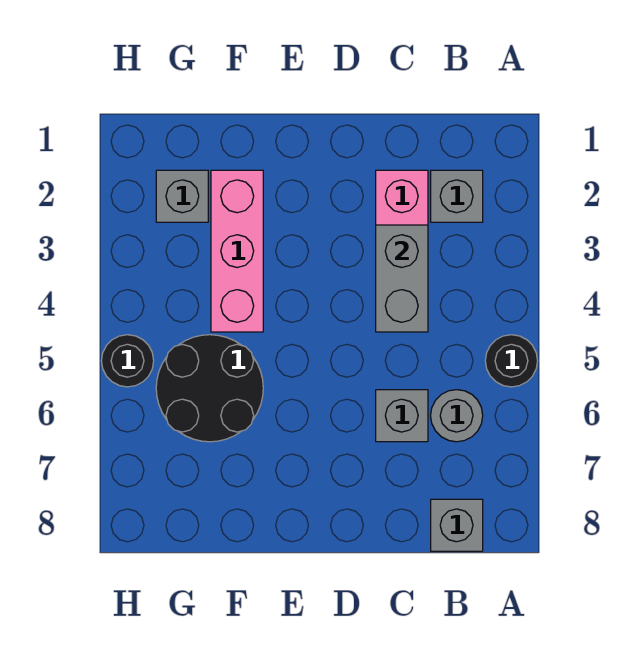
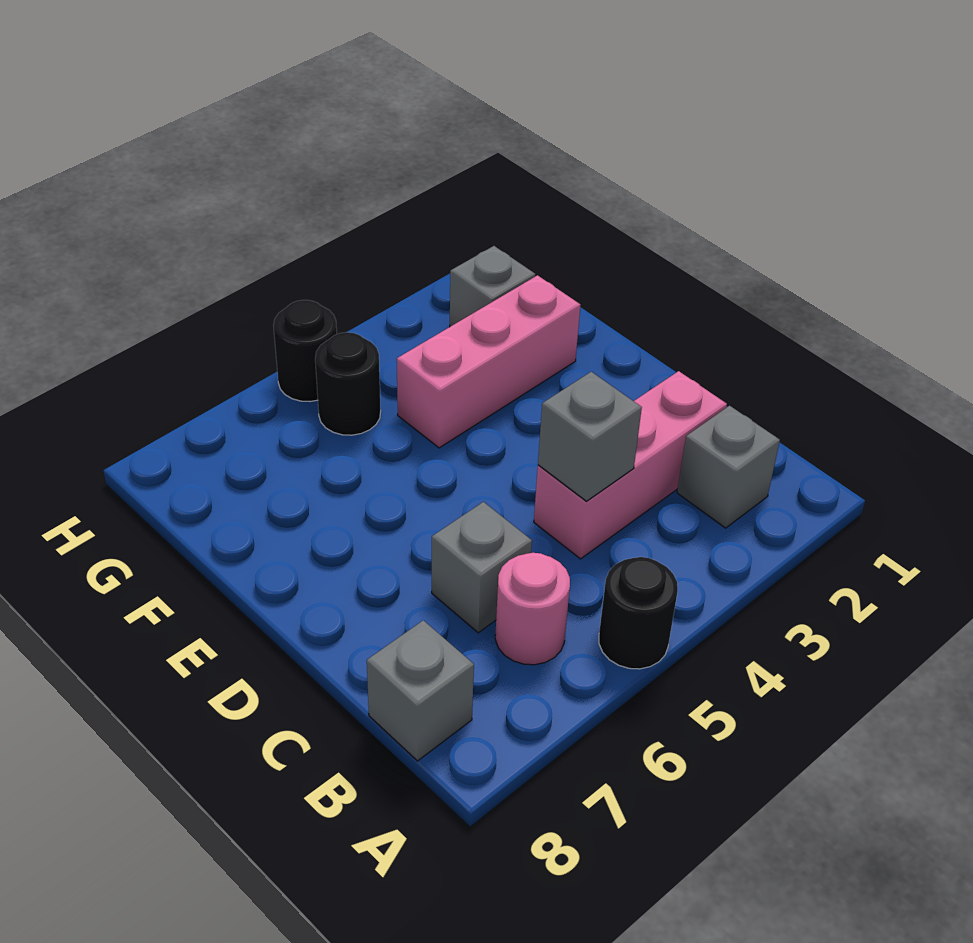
grey 1x1 round brick [431,390,483,442] -> pink 1x1 round brick [495,553,570,665]
grey 1x2 brick [376,225,428,332] -> grey 1x1 brick [538,372,642,501]
black 2x2 round brick [156,335,263,442] -> black 1x1 round brick [315,332,381,435]

